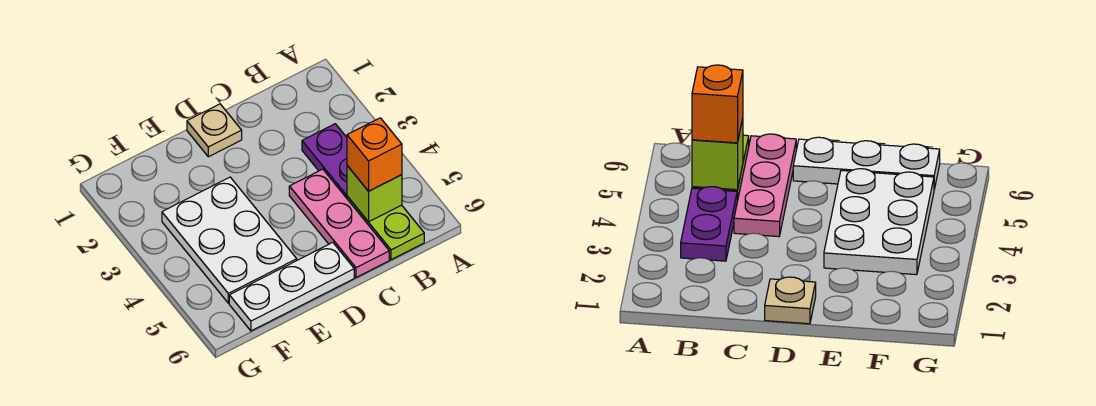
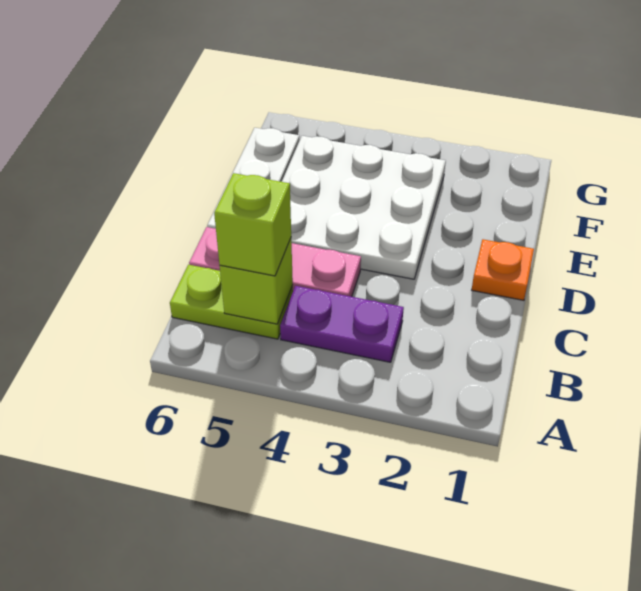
orange 1x1 brick [347,118,402,191] -> lime 1x1 brick [214,173,291,276]
tan 1x1 plate [187,104,242,157] -> orange 1x1 plate [472,239,534,300]
white 2x3 plate [162,177,297,303] -> white 3x3 plate [282,136,446,279]

